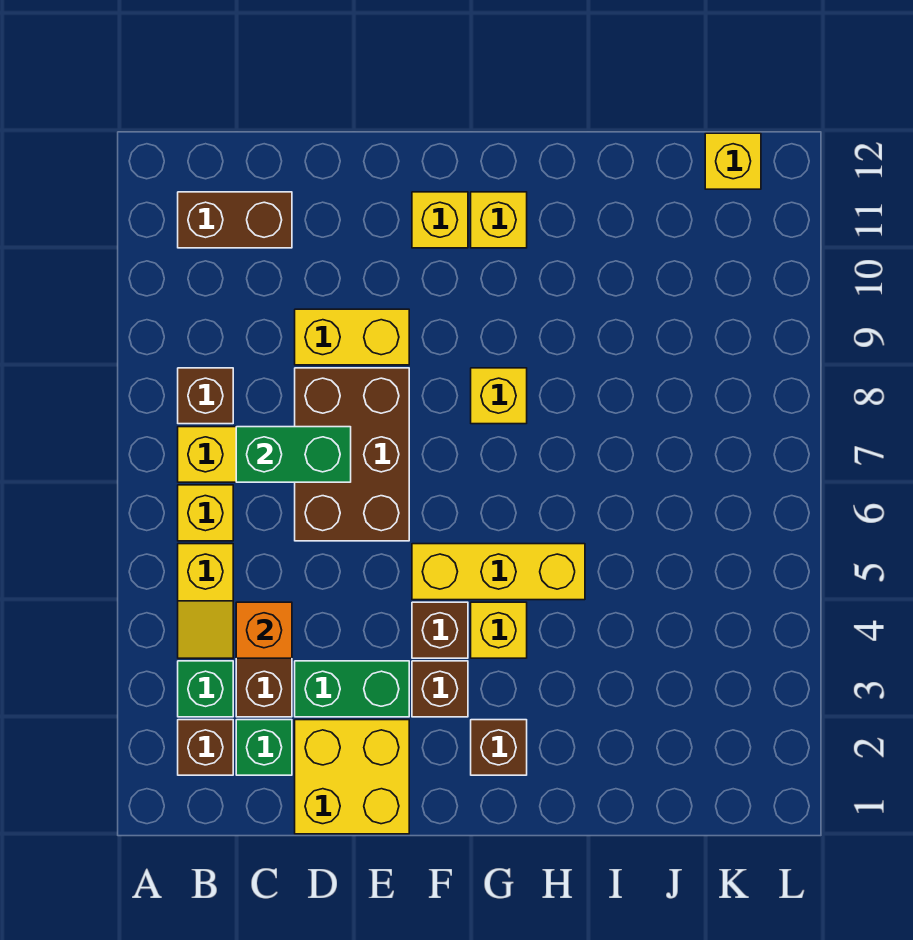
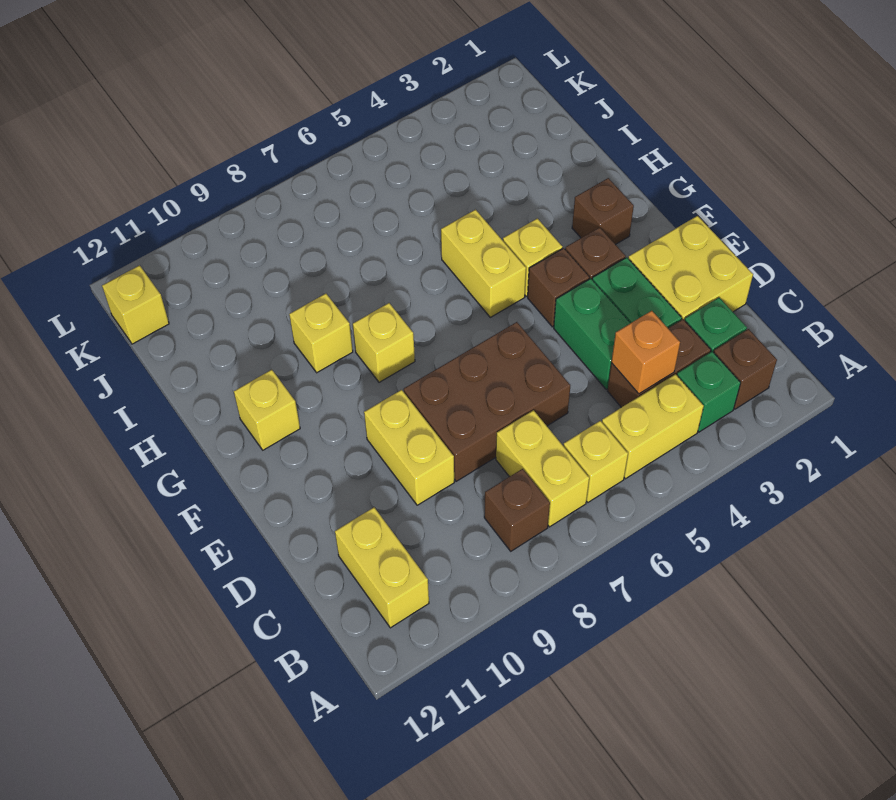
yellow 1x2 slope [178,544,233,658] -> yellow 1x2 brick [602,374,704,479]
brown 1x2 brick [178,192,292,248] -> yellow 1x2 brick [335,507,429,628]
green 1x2 brick [236,427,351,482] -> green 1x2 brick moved to [554,279,630,390]
yellow 1x3 brick [412,544,585,600] -> yellow 1x2 brick [441,210,526,317]
yellow 1x1 brick [412,192,468,248] -> yellow 1x1 brick moved to [289,294,353,373]

